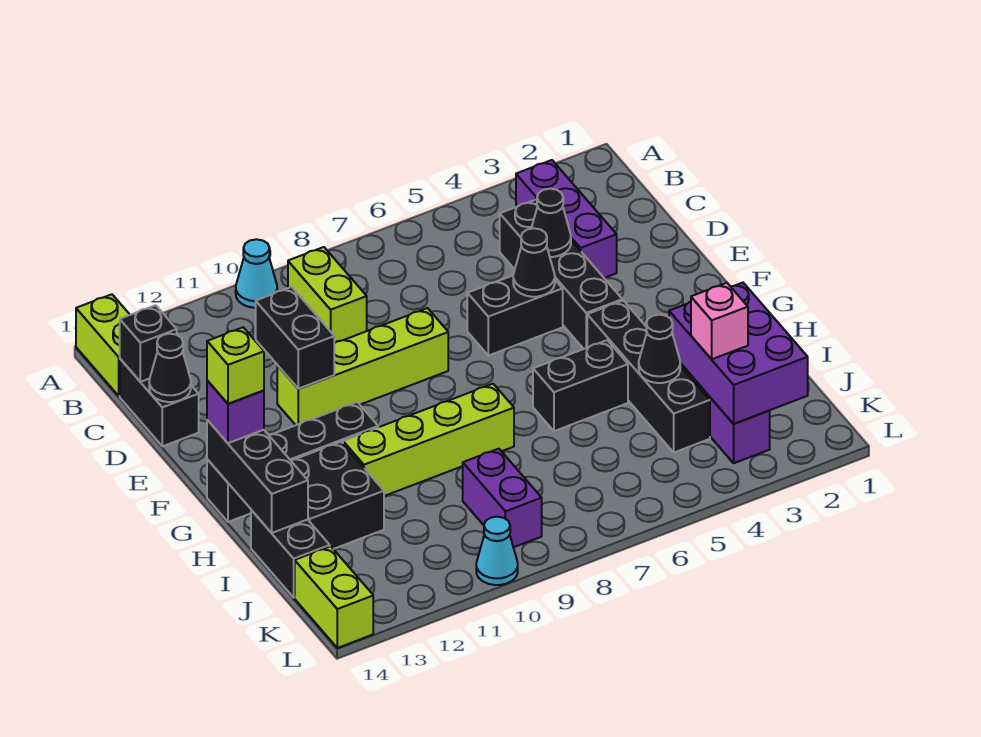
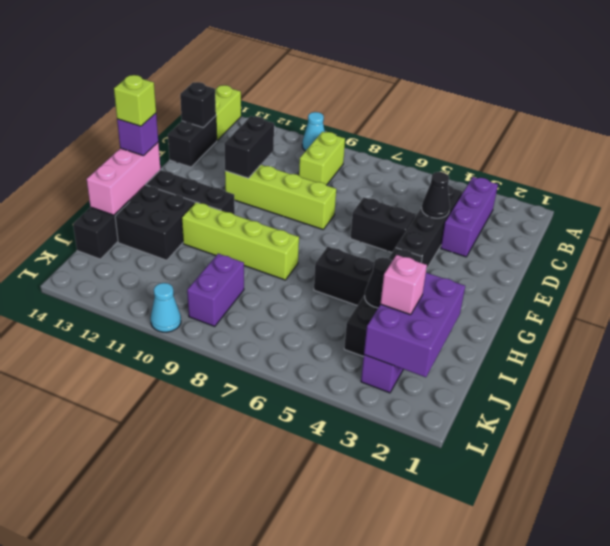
black 1x1 cone [149,334,191,402] -> none
black 1x1 cone [513,228,555,297] -> none
black 1x3 brick [207,420,308,533] -> pink 1x3 brick [87,143,160,215]
lime 1x2 brick [295,546,373,648] -> none

